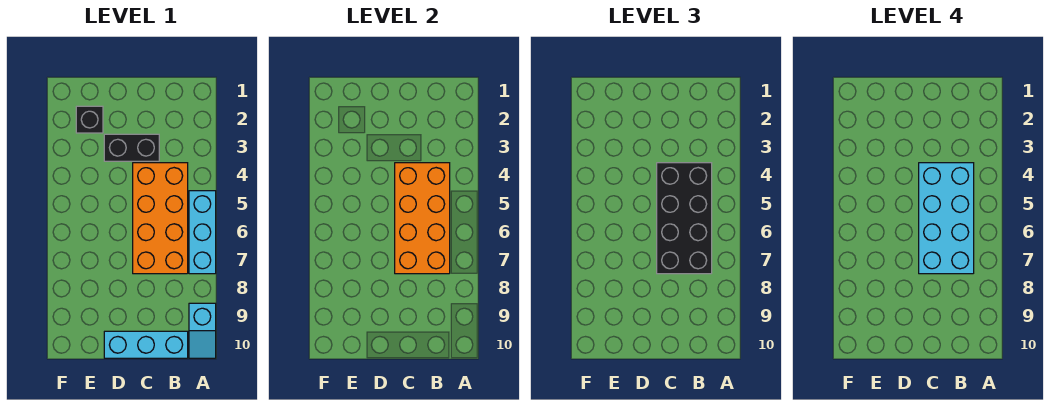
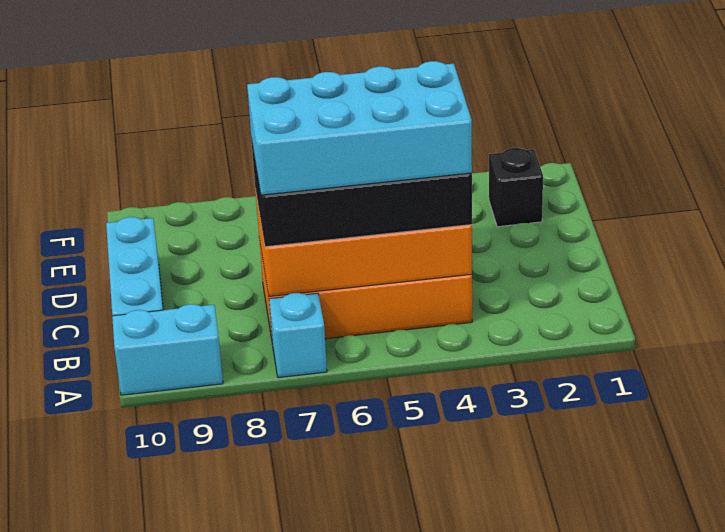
cyan 1x3 brick [189,191,216,274] -> cyan 1x1 brick [269,293,327,378]
cyan 1x2 slope [189,303,216,358] -> cyan 1x2 brick [112,304,223,395]
black 1x2 brick [104,134,159,161] -> none

